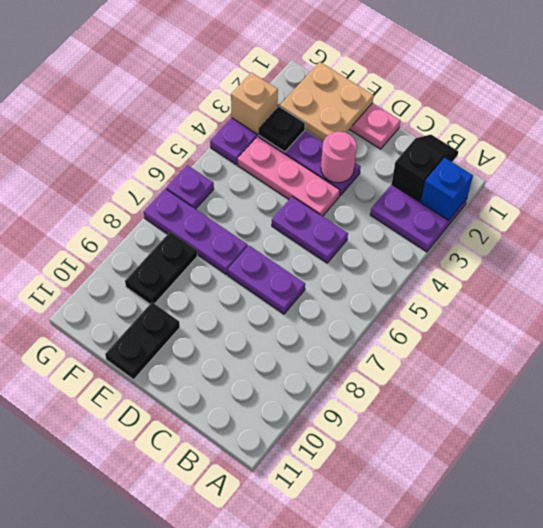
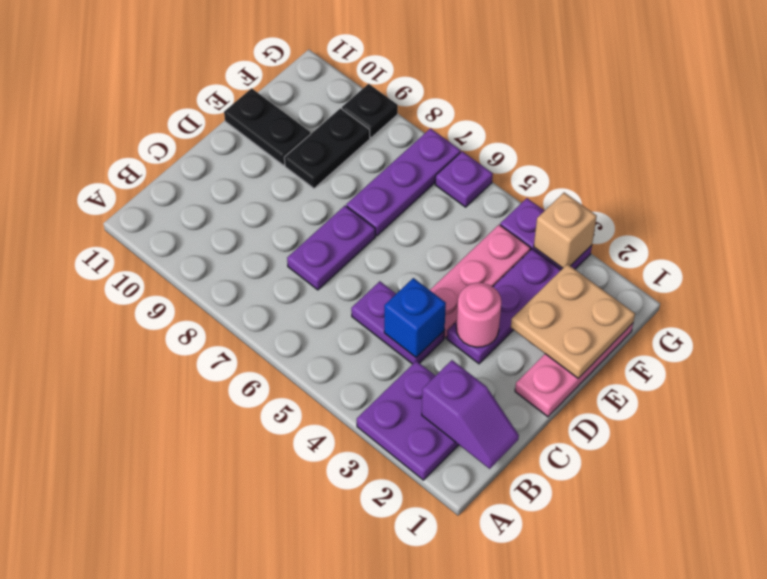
blue 1x1 brick [421,158,473,220] -> blue 1x1 brick moved to [384,278,446,357]
black 1x2 slope [392,135,458,201] -> purple 1x2 slope [422,360,519,469]
purple 1x2 plate [272,196,348,263] -> purple 1x2 plate turned to [351,281,444,364]
black 1x1 plate [259,106,305,152] -> black 1x1 plate moved to [342,84,398,138]
black 1x2 plate [125,232,197,304] -> black 1x2 plate turned to [284,108,370,188]

